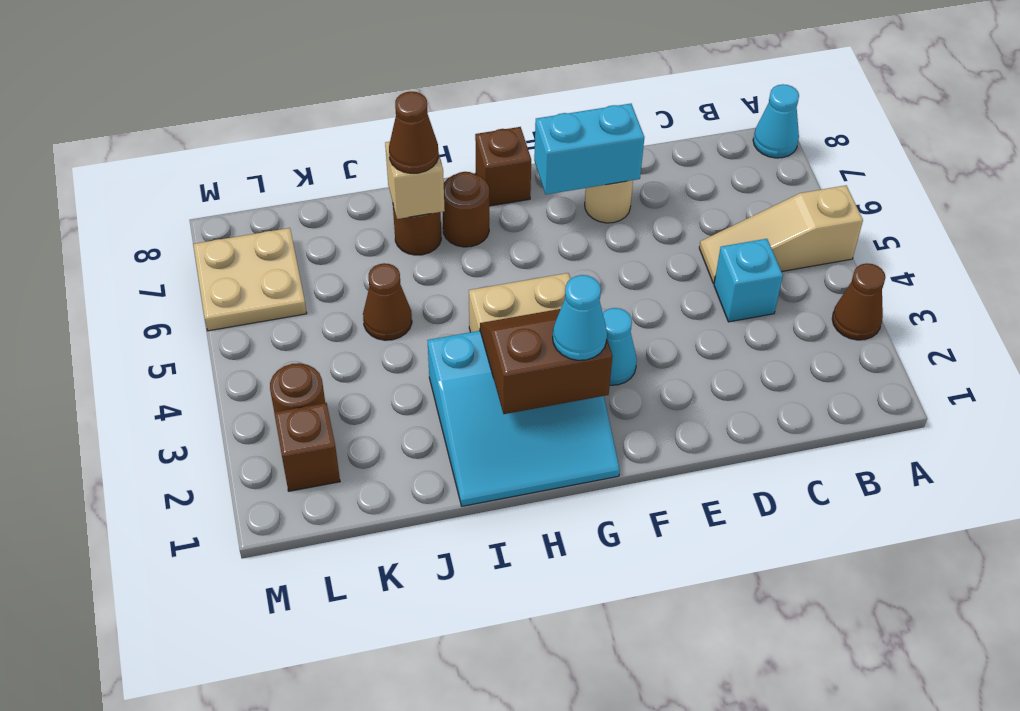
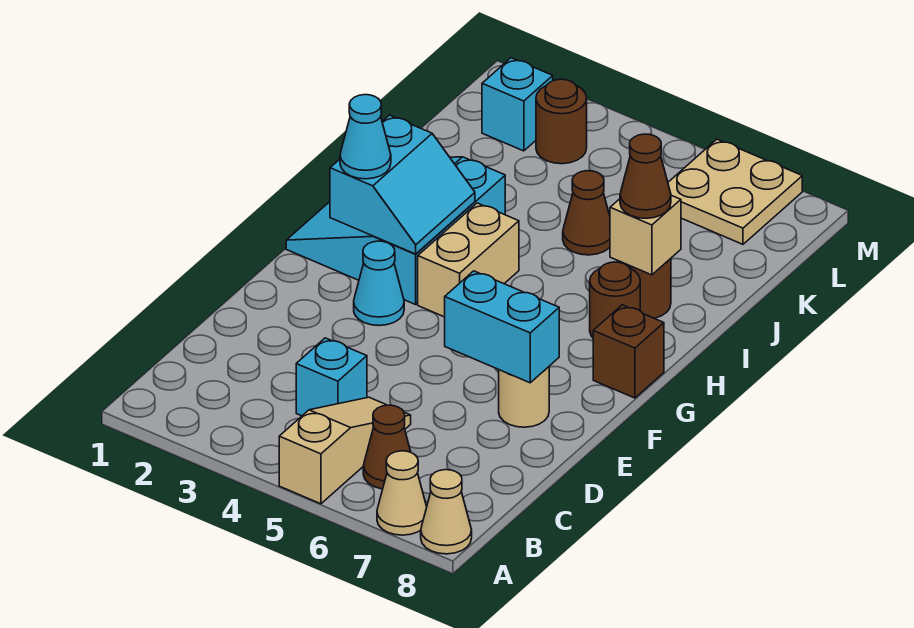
brown 1x1 cone [832,263,885,340] -> brown 1x1 cone moved to [363,405,411,489]
none -> tan 1x1 cone [377,451,427,535]
cyan 1x1 cone [753,84,799,158] -> tan 1x1 cone [421,470,472,554]
cyan 1x2 brick [534,104,644,194] -> cyan 1x2 brick turned to [445,271,559,383]
brown 2x2 slope [480,309,612,414] -> cyan 2x2 slope [330,115,475,254]
brown 1x1 brick [274,403,340,491] -> cyan 1x1 brick [482,58,553,151]

